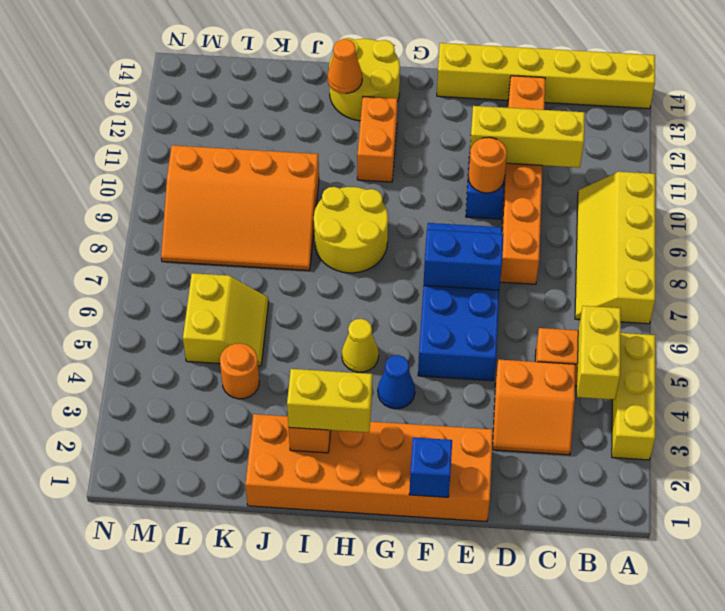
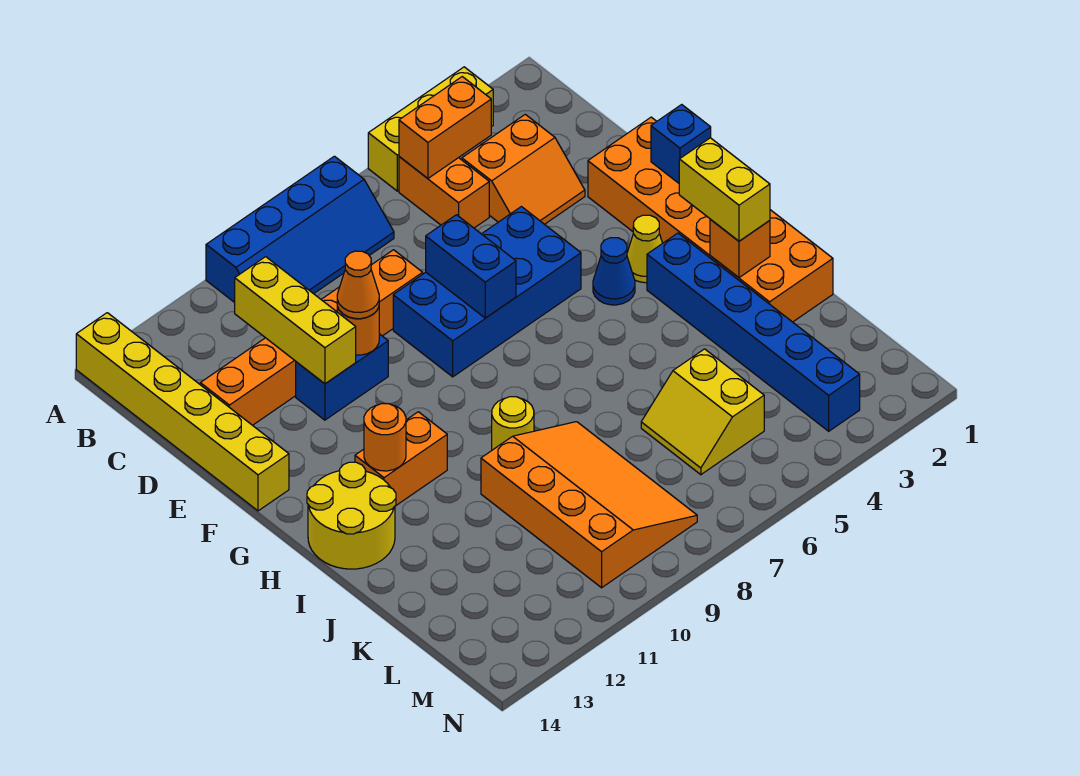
yellow 2x4 slope [575,172,655,324] -> blue 2x4 slope [206,156,394,303]
yellow 1x2 brick [577,306,621,400] -> orange 1x2 brick [399,77,491,178]
orange 2x2 slope [493,359,576,455] -> orange 2x2 slope turned to [462,114,585,224]
none -> blue 1x6 brick [647,233,860,431]
yellow 1x1 cone [342,319,379,372] -> yellow 1x1 cone moved to [627,215,662,283]
yellow 2x2 round brick [314,187,388,273] -> yellow 1x1 round brick [492,397,534,450]
orange 1x1 cone [328,39,362,94] -> orange 1x1 cone moved to [337,251,379,319]
orange 1x1 round brick [220,343,259,399] -> orange 1x1 round brick moved to [364,403,406,471]
yellow 2x2 slope [183,273,269,366] -> yellow 2x2 slope turned to [641,349,764,475]

